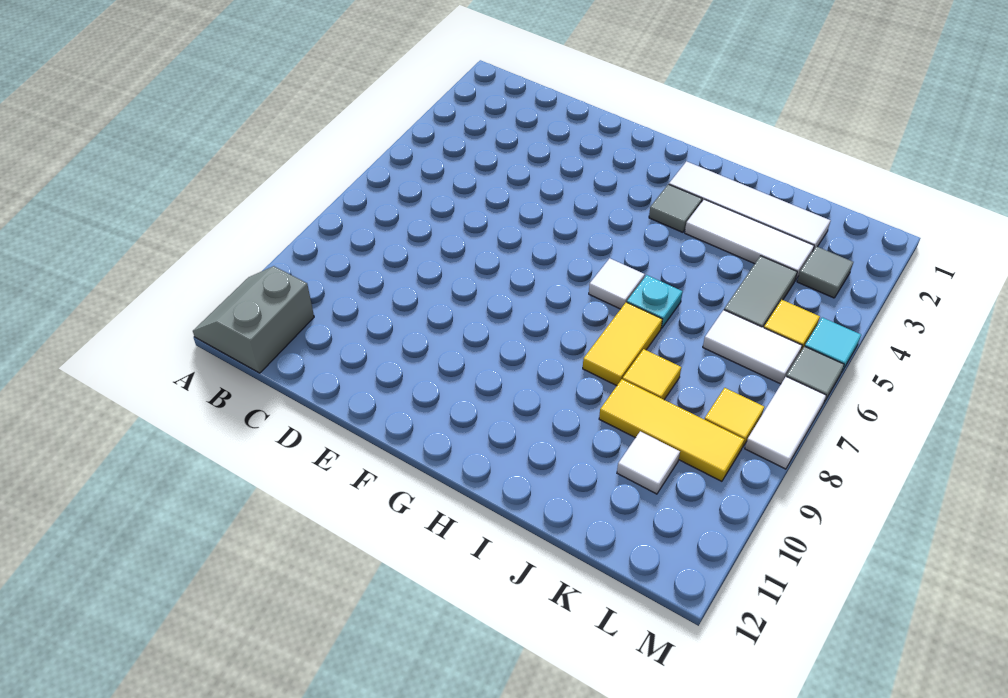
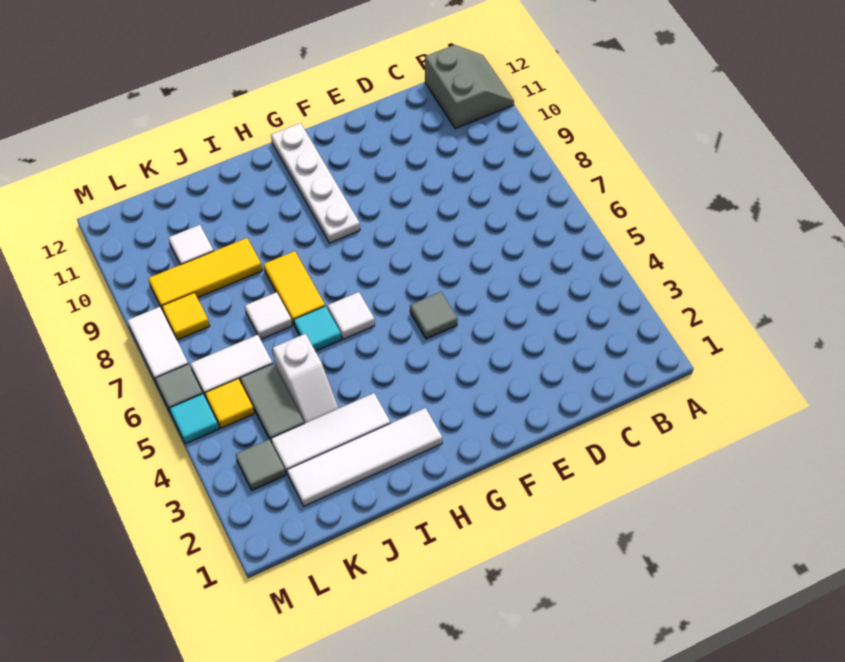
none -> white 1x4 plate [271,123,360,243]
grey 1x1 tile [649,184,702,232] -> grey 1x1 tile moved to [410,292,458,339]
cyan 1x1 plate [627,275,683,328] -> cyan 1x1 tile [294,306,341,351]
none -> white 1x2 slope [273,334,339,424]
none -> white 1x1 tile [245,292,292,339]
yellow 1x1 tile [623,349,681,400] -> none

